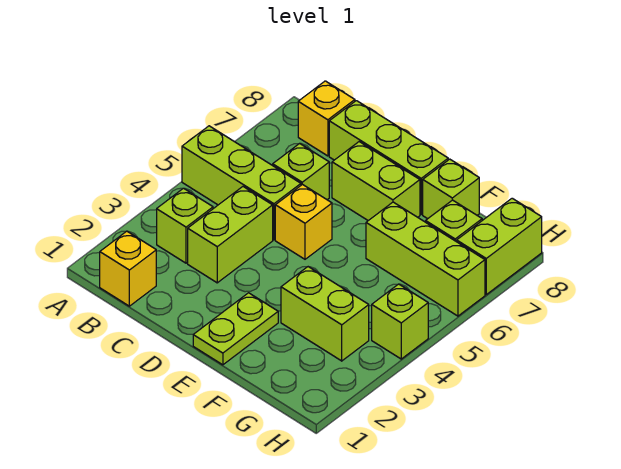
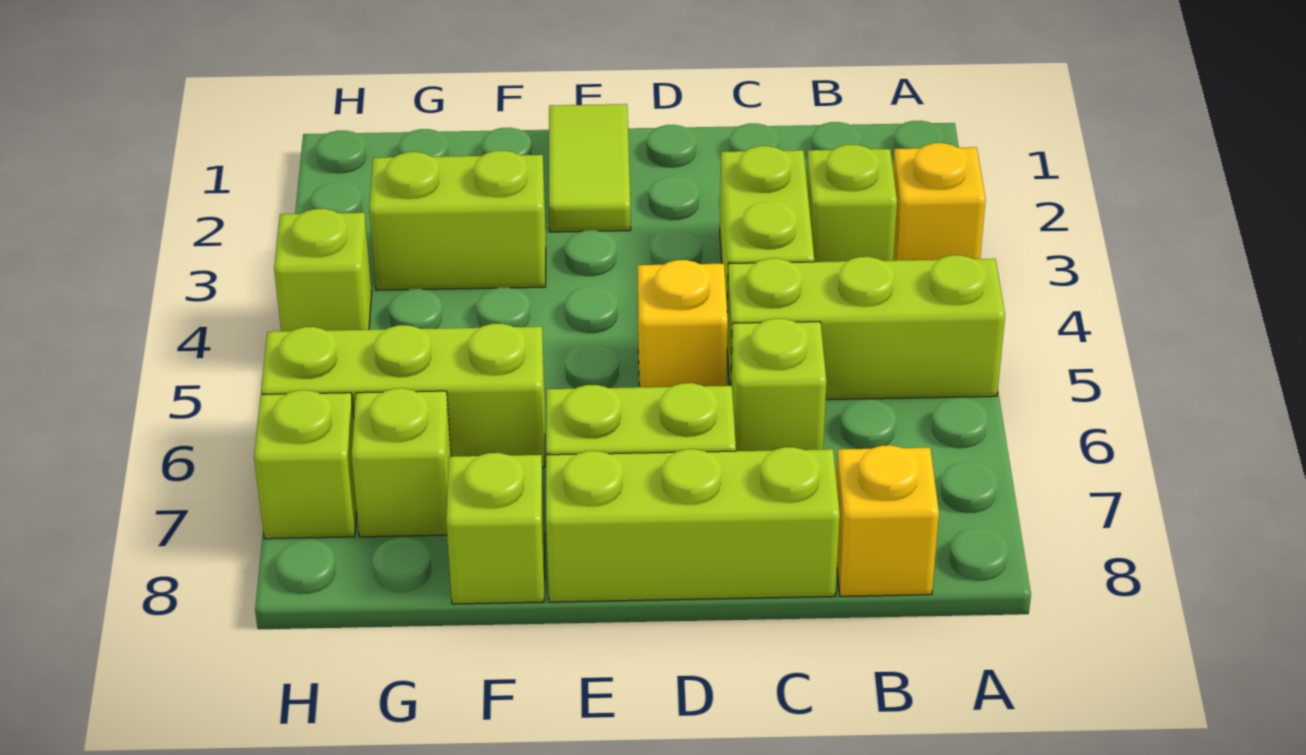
yellow 1x1 brick [100,231,156,306] -> yellow 1x1 brick moved to [893,143,986,261]
lime 1x2 plate [193,293,278,365] -> lime 1x2 tile [549,104,631,232]
lime 1x2 brick [457,198,542,294] -> lime 1x1 brick [254,390,357,539]

